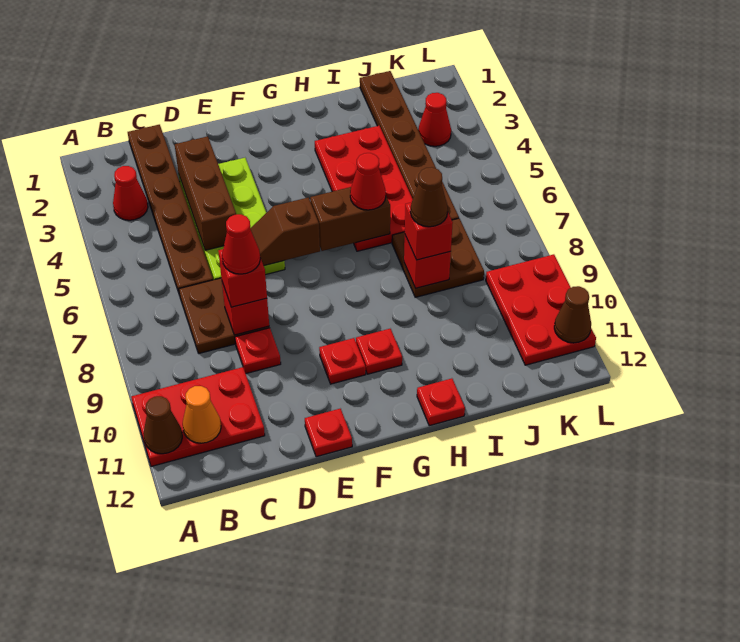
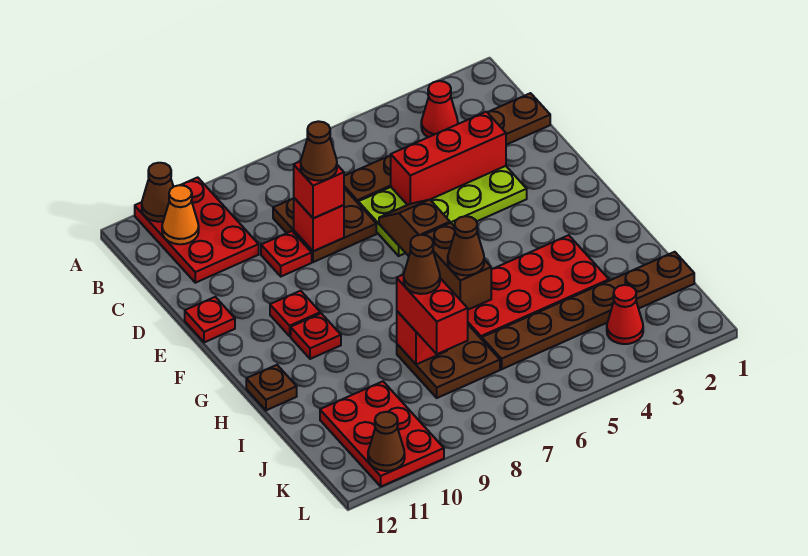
brown 1x3 brick [175,136,236,250] -> red 1x3 brick [391,112,506,205]
red 1x1 cone [222,214,260,274] -> brown 1x1 cone [301,121,337,181]
red 1x1 cone [350,153,386,210] -> brown 1x1 cone [448,216,484,275]
red 1x1 plate [417,378,465,426] -> brown 1x1 plate [246,365,297,410]
red 1x1 brick [405,202,453,260] -> red 1x2 brick [397,274,468,354]
red 2x3 plate [486,254,596,365] -> red 2x3 plate turned to [320,381,444,486]

